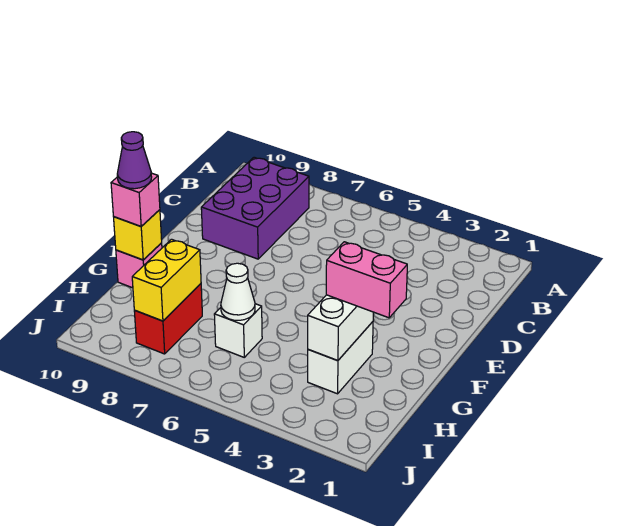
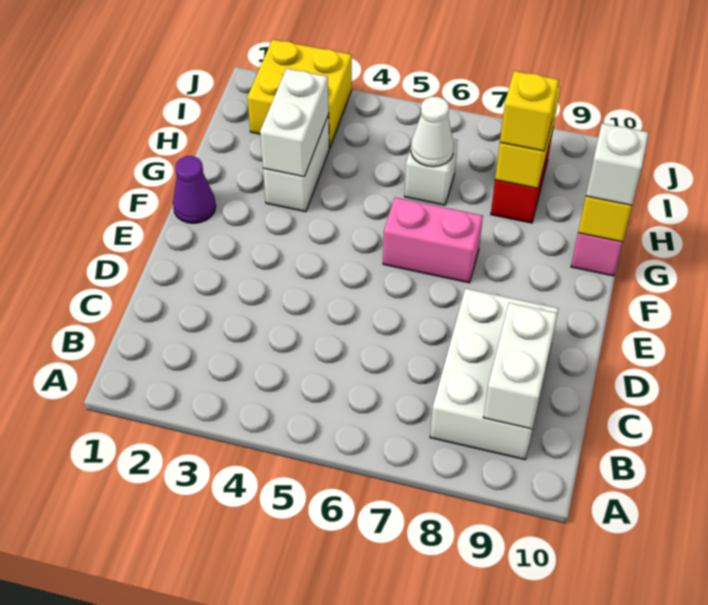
purple 2x3 brick [201,157,309,259] -> white 2x3 brick [430,289,559,460]
none -> white 1x2 brick [483,303,557,429]
pink 1x2 brick [326,242,407,318] -> pink 1x2 brick moved to [383,198,483,283]
pink 1x1 brick [111,173,160,226] -> white 1x1 brick [586,123,648,205]
purple 1x1 cone [117,132,152,189] -> purple 1x1 cone moved to [173,156,216,223]
none -> yellow 1x1 brick [500,71,559,151]
none -> yellow 2x2 brick [247,40,352,148]

